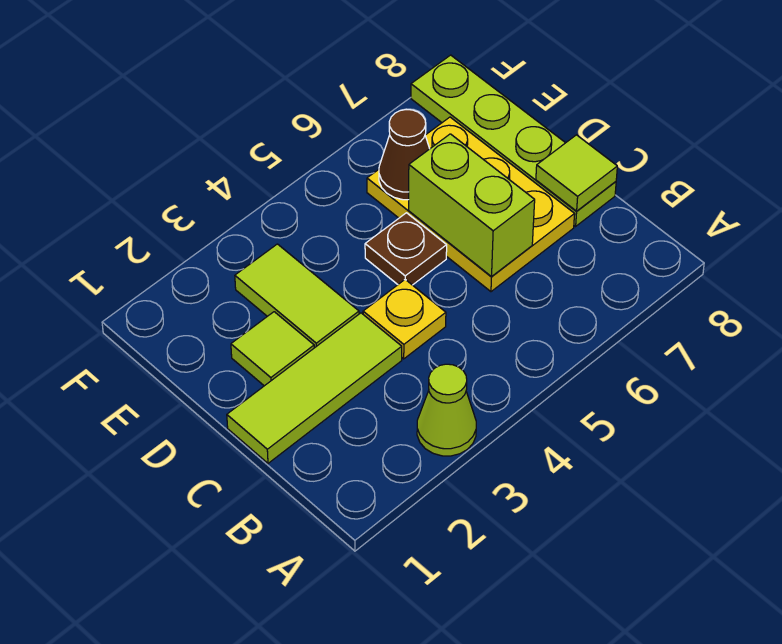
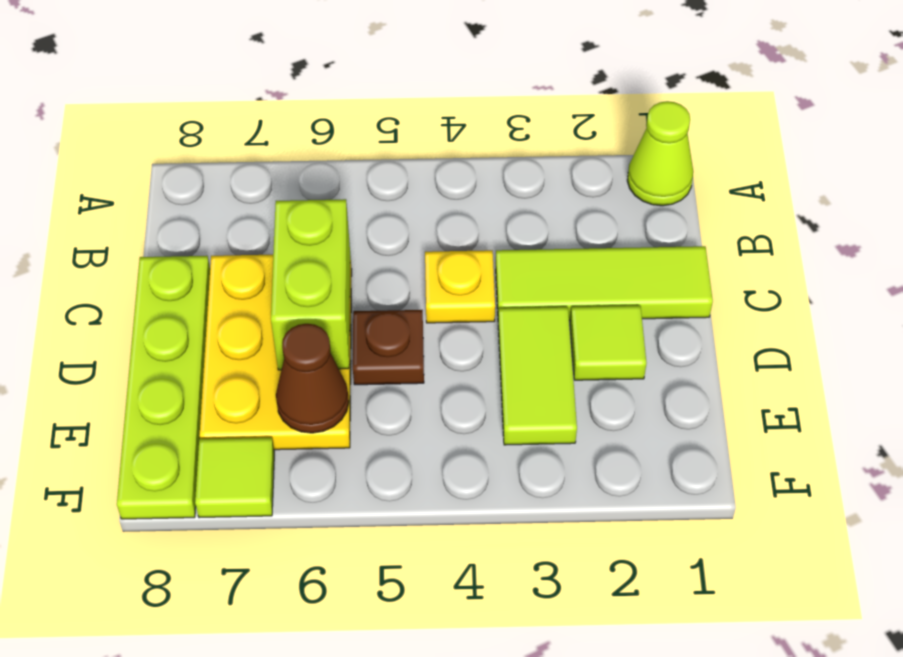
lime 1x1 cone [417,364,476,456] -> lime 1x1 cone moved to [627,101,693,206]
lime 1x1 tile [536,135,617,211] -> lime 1x1 tile moved to [195,438,274,518]

